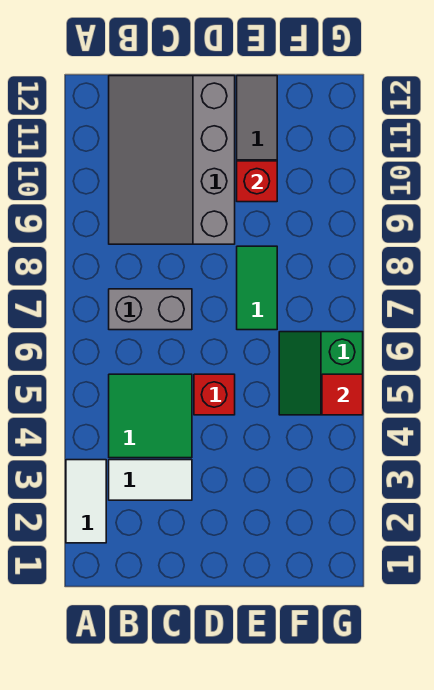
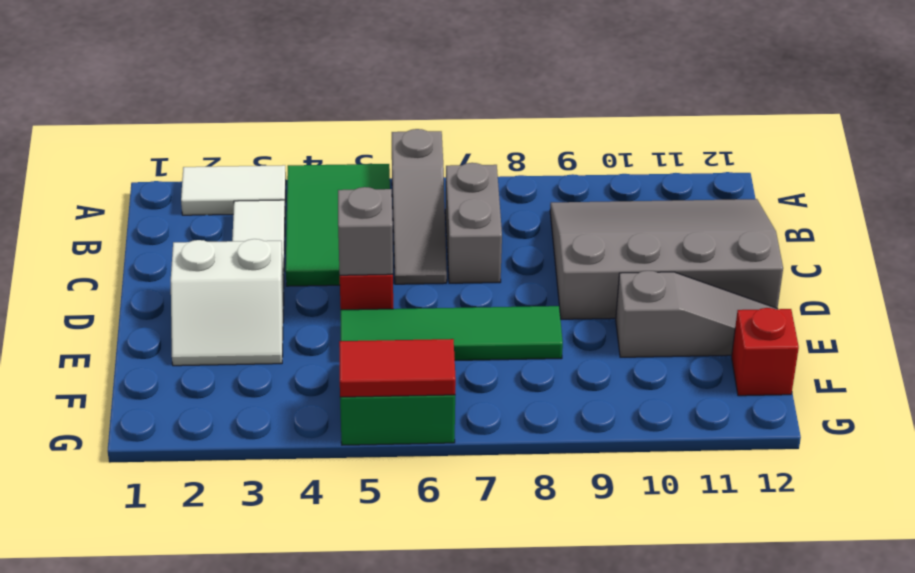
none -> grey 1x3 slope [392,129,447,284]
green 2x2 tile [109,374,192,458] -> green 2x3 tile [286,164,390,286]
none -> white 2x2 slope [171,239,284,366]
none -> grey 1x1 brick [338,187,393,275]
green 1x2 tile [237,246,277,330] -> green 1x4 tile [341,306,563,360]
red 1x1 brick [237,161,277,202] -> red 1x1 brick moved to [732,308,799,396]
red 1x1 tile [322,374,363,415] -> red 1x2 tile [339,339,456,397]

